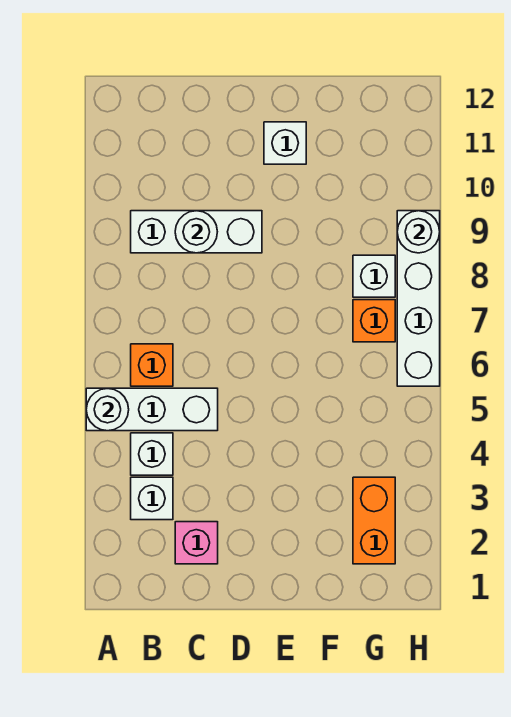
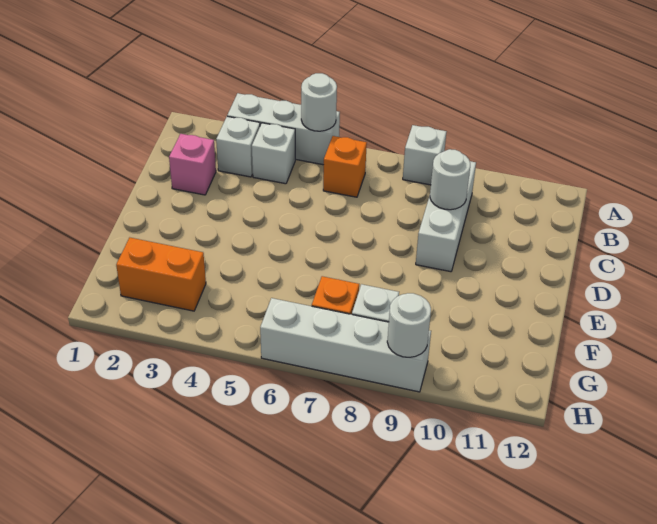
white 1x3 brick [86,388,218,431] -> white 1x3 brick turned to [227,93,340,165]
white 1x1 brick [264,122,306,164] -> white 1x1 brick moved to [403,125,446,185]

